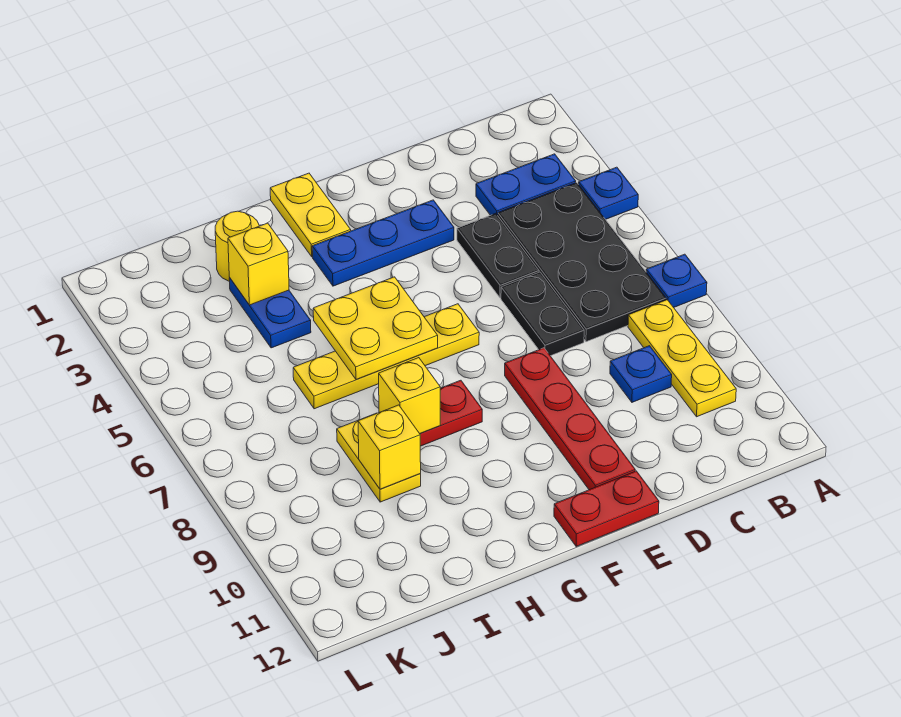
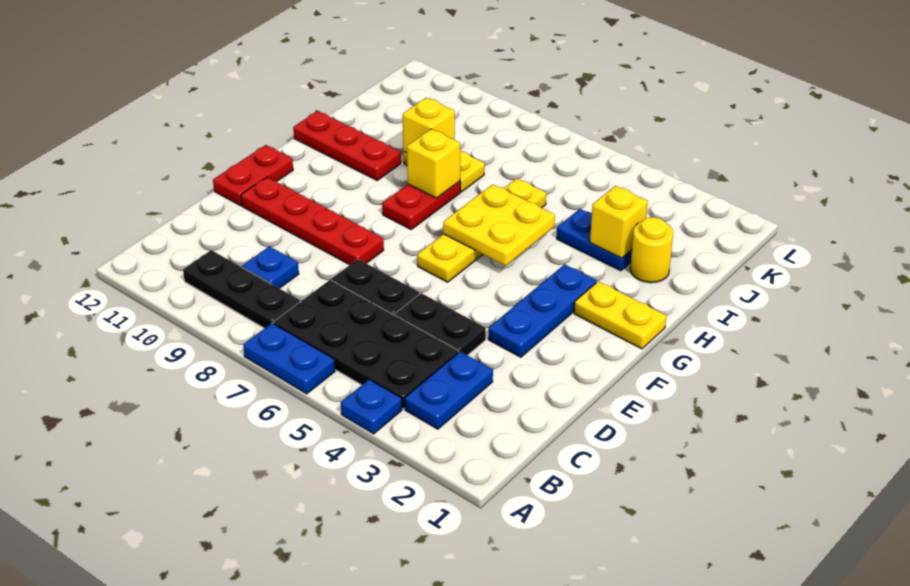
blue 1x1 plate [646,254,707,308] -> blue 1x2 plate [243,323,335,394]
yellow 1x3 plate [628,300,736,417] -> black 1x3 plate [183,250,300,328]
none -> red 1x3 plate [293,111,401,180]

